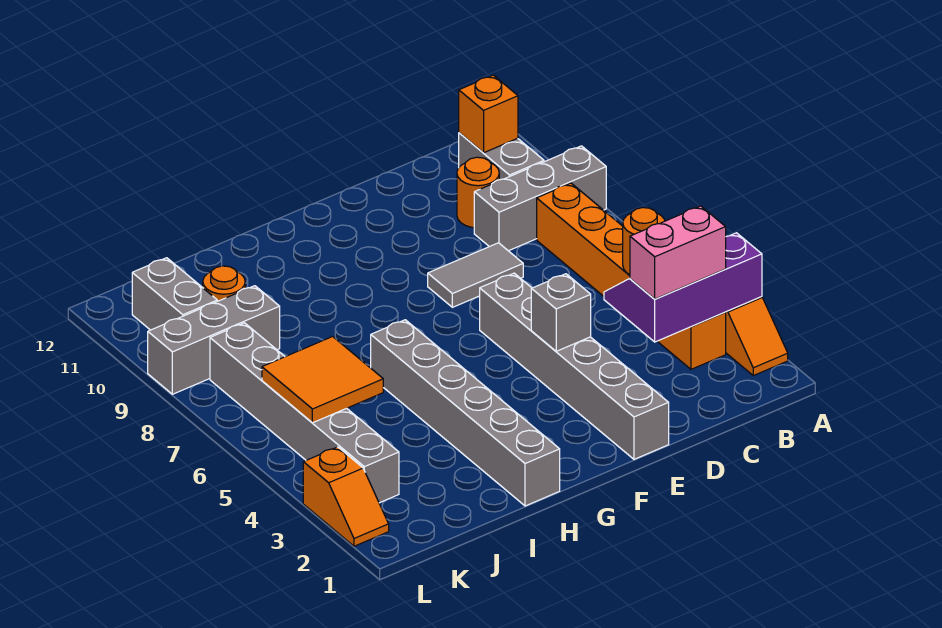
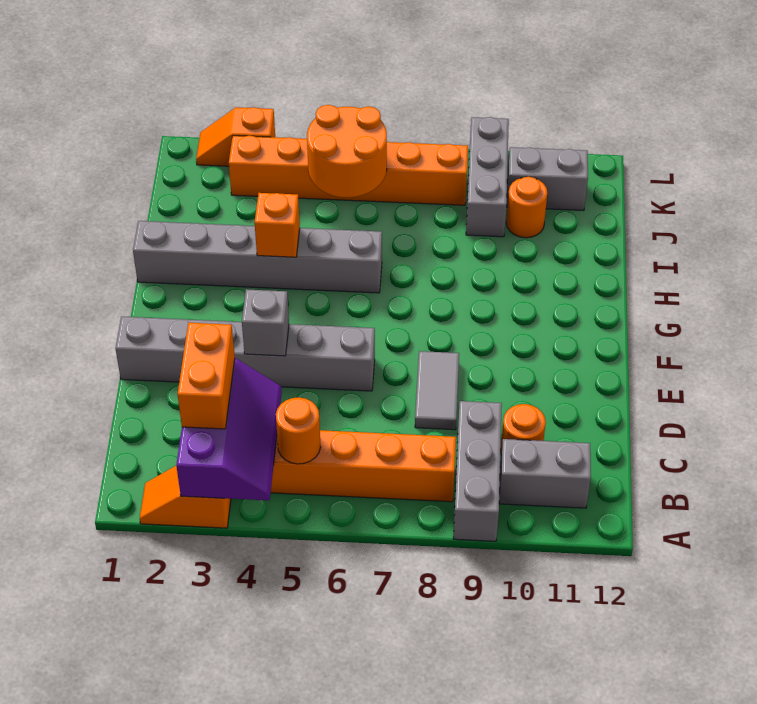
pink 1x2 brick [630,206,726,299] -> orange 1x2 brick [178,323,235,429]
orange 1x1 brick [459,75,518,153] -> orange 1x1 brick moved to [255,193,300,257]
orange 2x2 tile [262,336,383,423] -> orange 2x2 round brick [307,105,387,197]
grey 1x6 brick [210,323,399,503] -> orange 1x6 brick [229,136,468,205]

